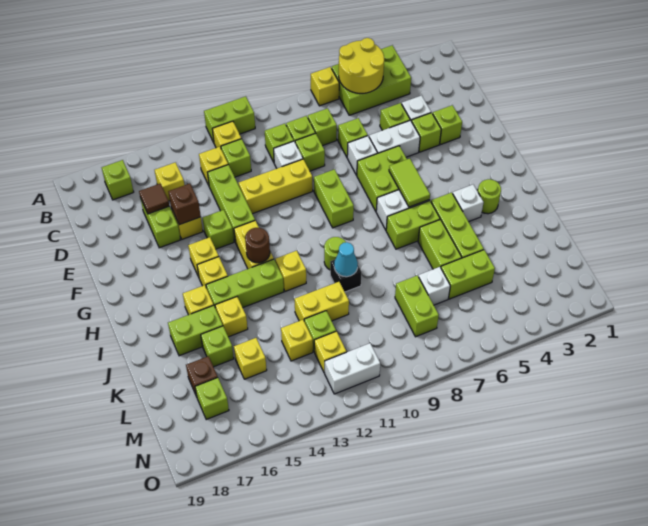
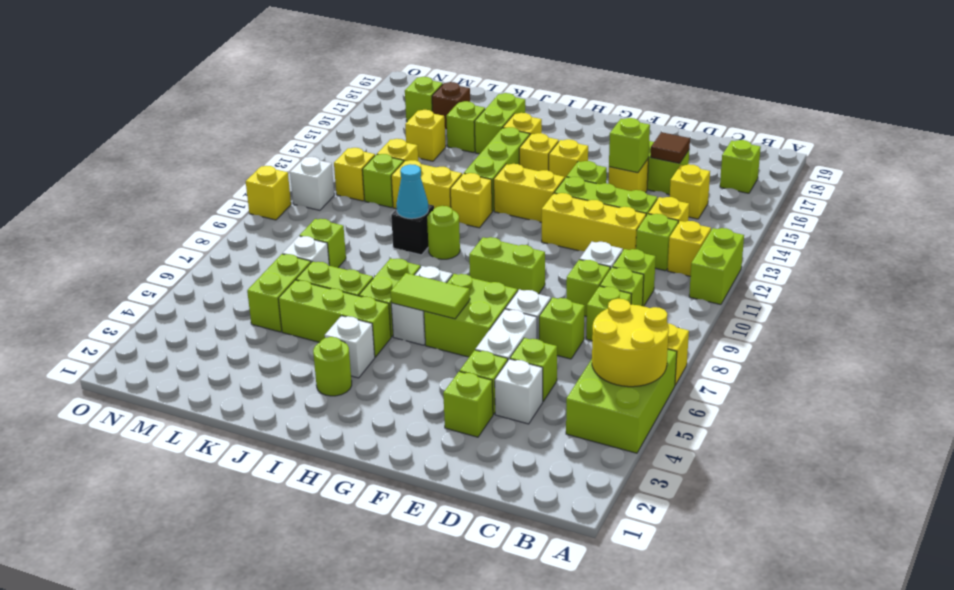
yellow 1x3 brick [239,159,313,214] -> yellow 1x3 brick turned to [542,193,646,251]
brown 1x1 brick [168,184,201,225] -> lime 1x1 brick [609,118,650,173]
brown 1x1 round brick [245,228,270,263] -> none
yellow 1x1 brick [215,297,248,337] -> yellow 1x1 brick moved to [246,166,291,220]
yellow 1x2 brick [295,282,349,321] -> yellow 1x2 brick turned to [391,160,462,209]
lime 1x2 brick [395,276,439,337] -> lime 1x1 brick [299,219,346,268]
white 1x2 brick [325,343,380,394] -> white 1x1 brick [290,157,334,210]

